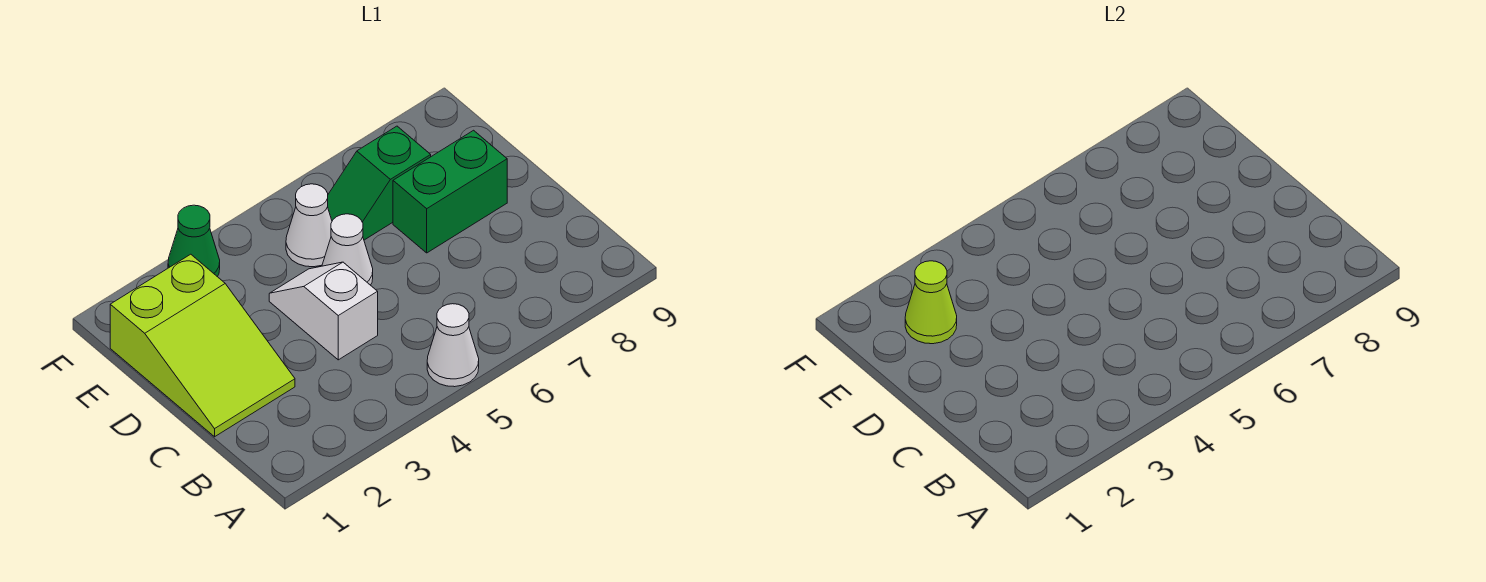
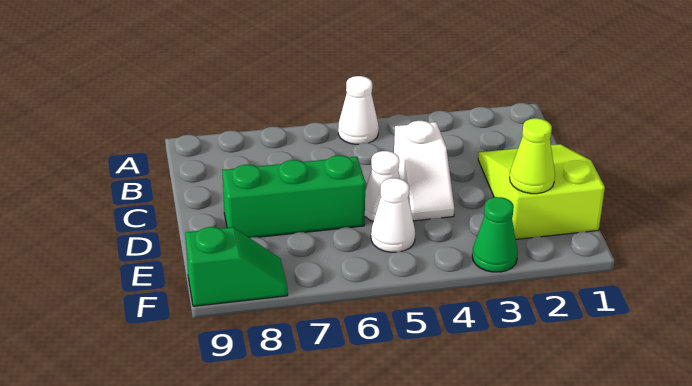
green 1x2 brick [393,130,507,253] -> green 1x3 brick [222,155,366,238]
green 1x2 slope [328,126,431,240] -> green 1x2 slope moved to [185,227,288,306]

